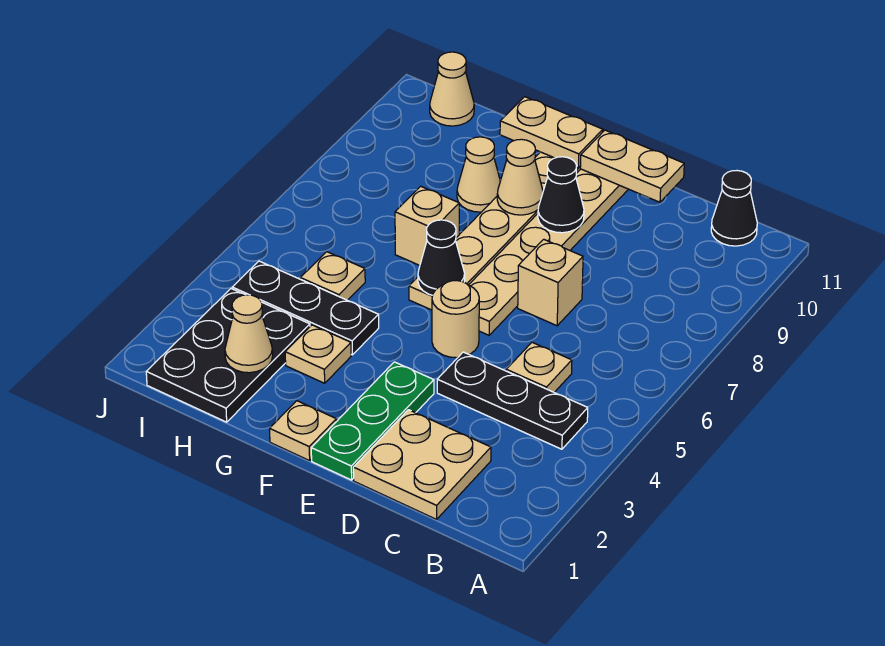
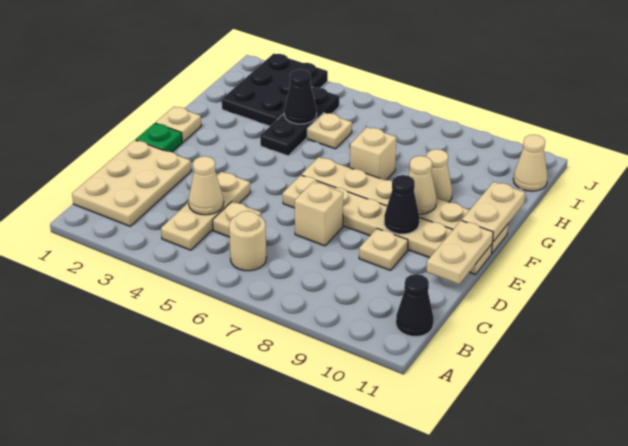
black 1x3 plate [437,352,588,449] -> tan 1x3 plate [161,172,250,250]
tan 2x2 plate [353,410,491,519] -> tan 2x3 plate [72,140,191,226]
green 1x3 plate [311,362,434,480] -> green 1x1 plate [136,123,182,152]
tan 1x1 round brick [432,281,479,358] -> tan 1x1 round brick moved to [229,211,266,271]
black 1x1 cone [418,220,465,295] -> black 1x1 cone moved to [284,69,317,124]
tan 1x1 plate [285,325,351,383] -> tan 1x1 plate moved to [359,229,408,270]
black 2x3 plate [146,289,310,422] -> black 2x3 plate turned to [222,54,328,126]
tan 1x1 cone [225,295,273,373] -> tan 1x1 cone moved to [189,156,224,215]

